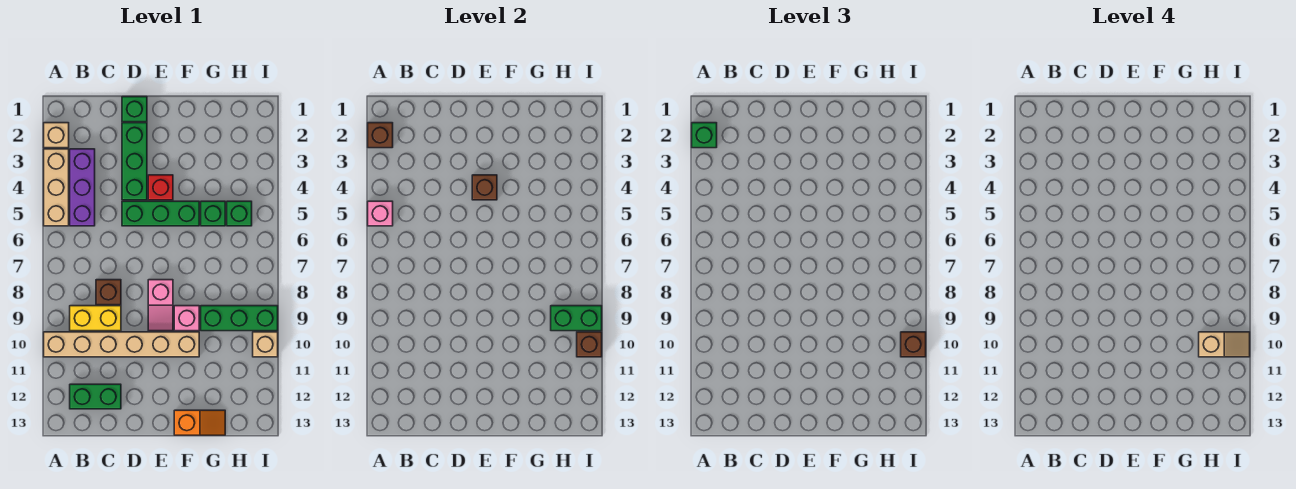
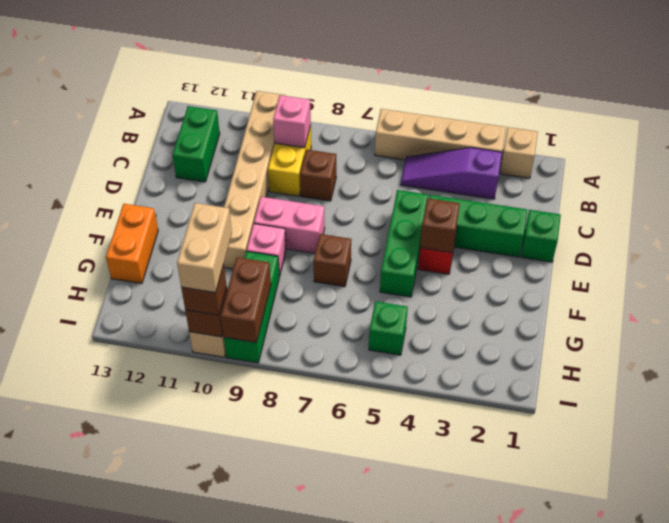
brown 1x1 brick [368,123,393,148] -> brown 1x1 brick moved to [314,234,351,287]
green 1x1 brick [692,123,717,148] -> none
tan 1x3 brick [44,149,69,226] -> tan 1x4 brick [375,109,506,160]
pink 1x1 brick [368,201,393,226] -> pink 1x1 brick moved to [273,95,311,148]
purple 1x3 brick [70,149,95,226] -> purple 1x3 slope [401,148,502,199]
pink 1x2 slope [148,280,173,331] -> pink 1x2 brick [254,197,325,253]
orange 1x2 slope [174,410,225,435] -> orange 1x2 brick [106,204,158,284]
green 1x1 brick [201,201,225,226] -> none
green 1x2 brick [551,306,602,331] -> brown 1x2 brick [221,257,271,343]
tan 1x2 slope [1199,332,1250,357] -> tan 1x2 brick [177,203,232,293]

